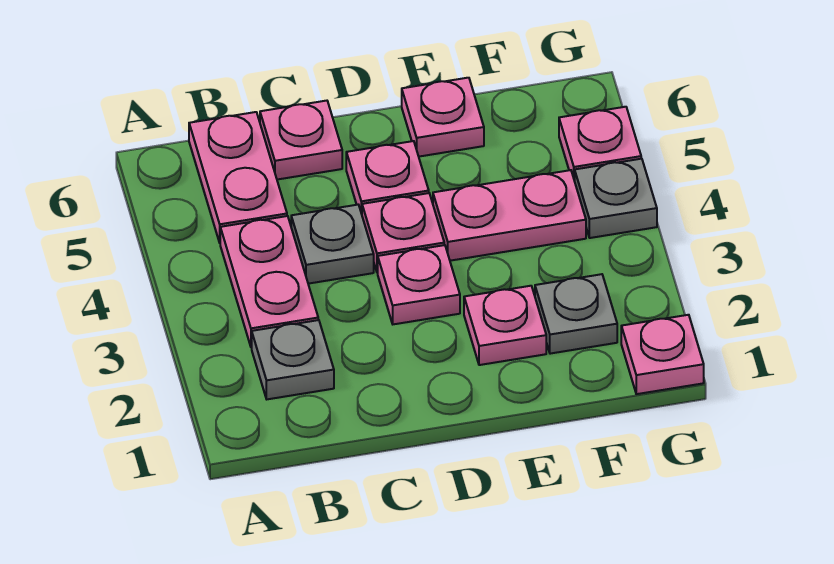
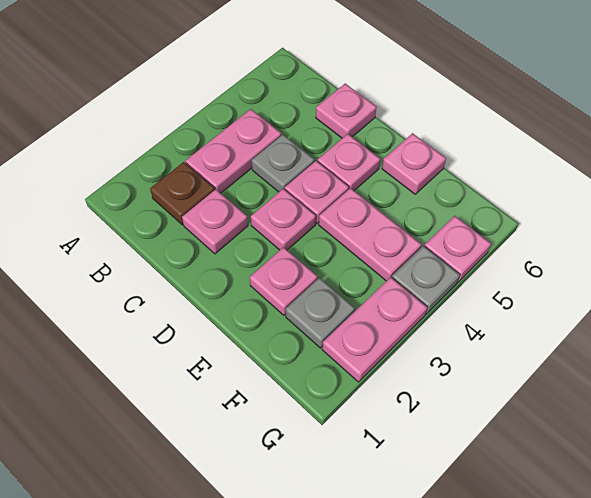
grey 1x1 plate [252,320,334,399] -> brown 1x1 plate [150,162,214,225]
pink 1x2 plate [189,112,287,243] -> pink 1x2 plate moved to [322,277,427,382]
pink 1x1 plate [621,315,704,394] -> pink 1x1 plate moved to [182,189,248,254]

